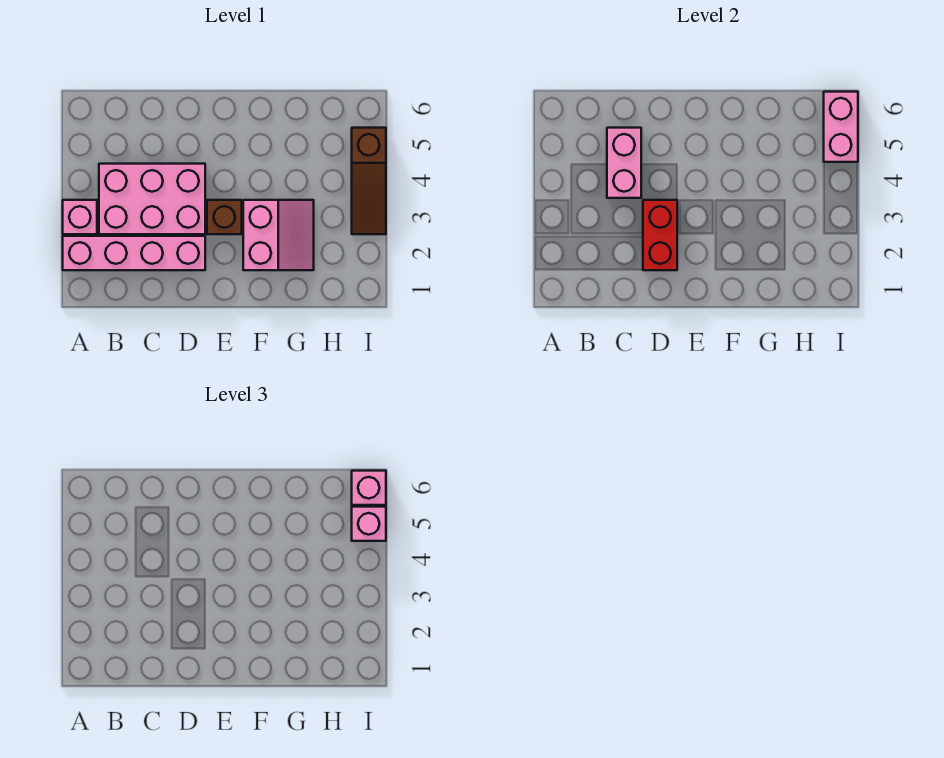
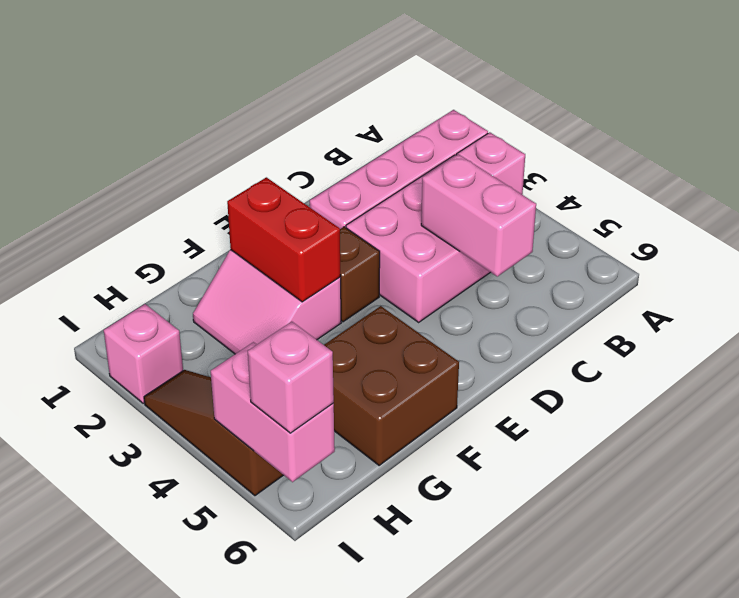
red 1x2 brick [643,200,677,270] -> red 1x2 brick moved to [227,177,341,302]
none -> brown 2x2 brick [324,306,459,465]
pink 1x1 brick [352,507,386,541] -> pink 1x1 brick moved to [104,304,183,403]

